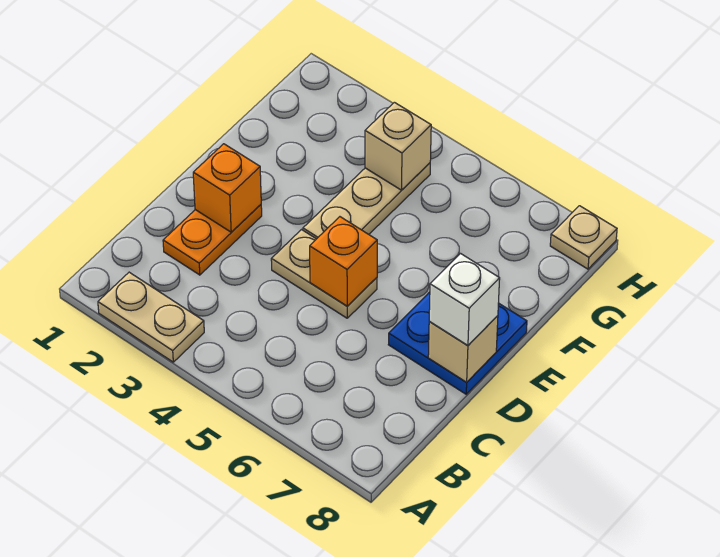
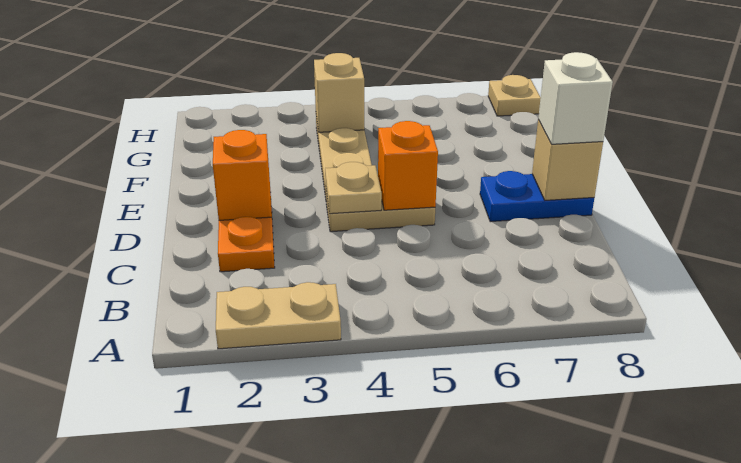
none -> tan 1x1 plate [325,162,382,214]
blue 2x2 plate [388,292,527,394] -> blue 1x2 plate [480,171,594,222]

